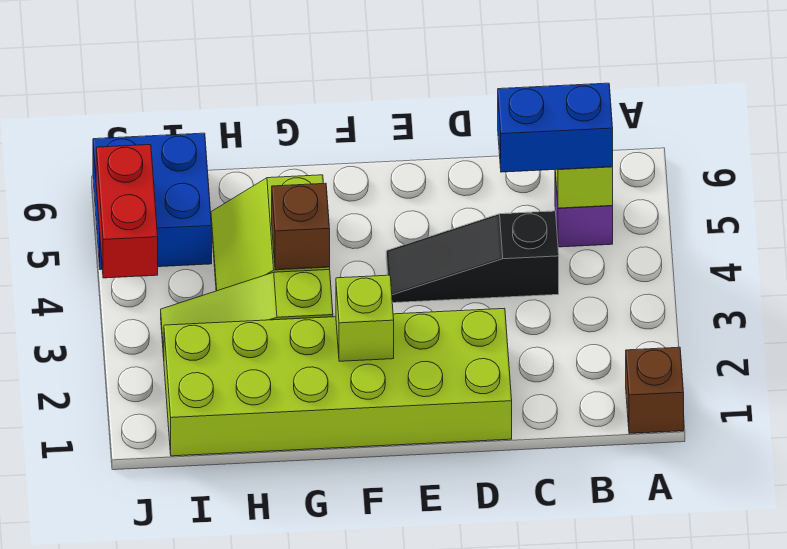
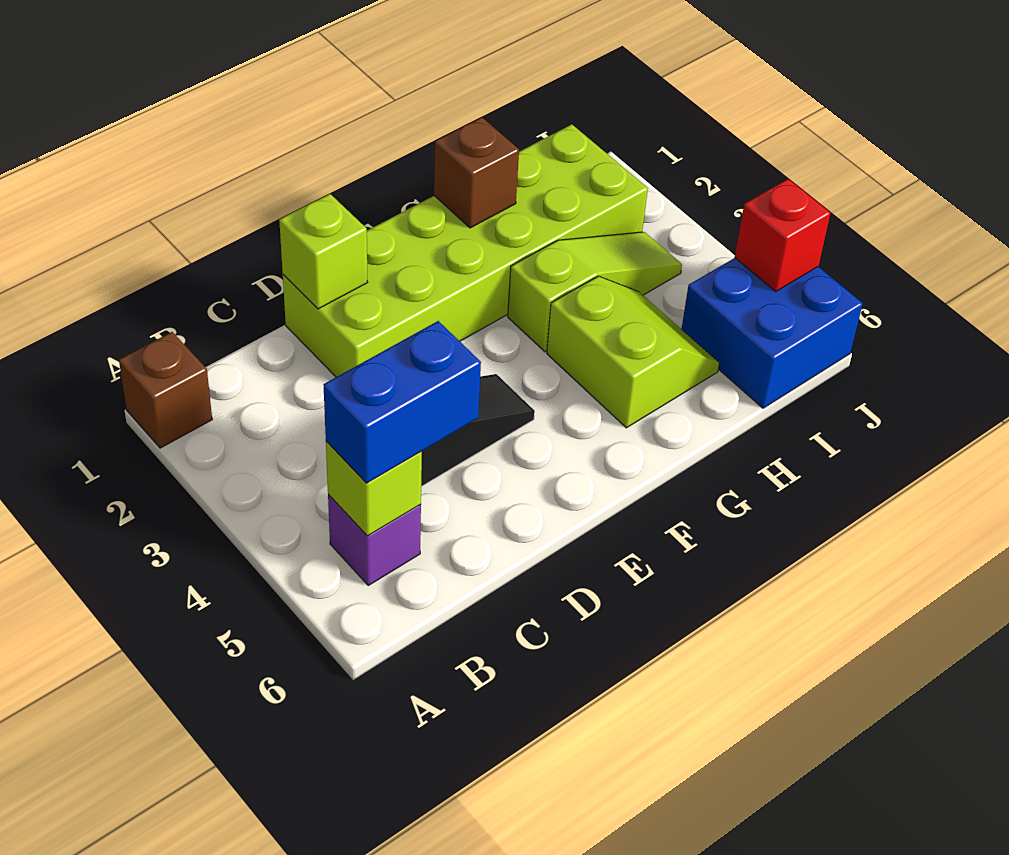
lime 1x1 brick [336,275,394,361] -> lime 1x1 brick moved to [279,194,368,309]
brown 1x1 brick [272,183,330,270] -> brown 1x1 brick moved to [434,117,519,228]
red 1x2 brick [96,145,158,278] -> red 1x1 brick [735,179,830,292]

